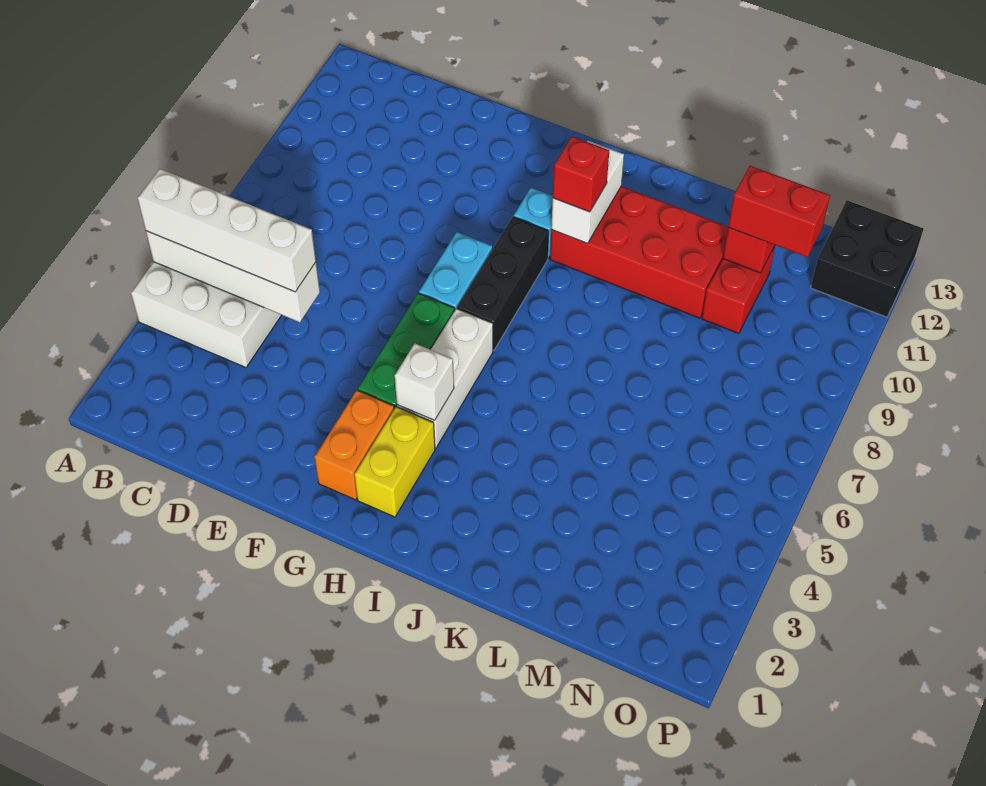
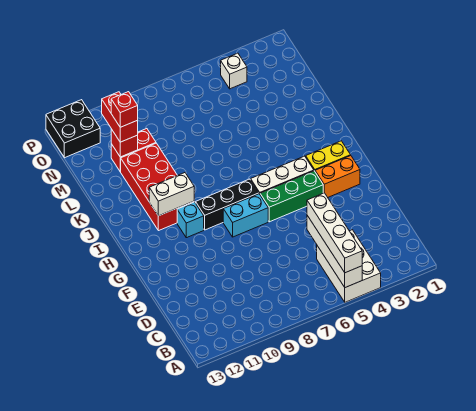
white 1x1 brick [395,344,454,420] -> white 1x1 brick moved to [221,53,247,89]
red 1x1 brick [553,137,609,212] -> red 1x1 brick moved to [111,92,138,127]

